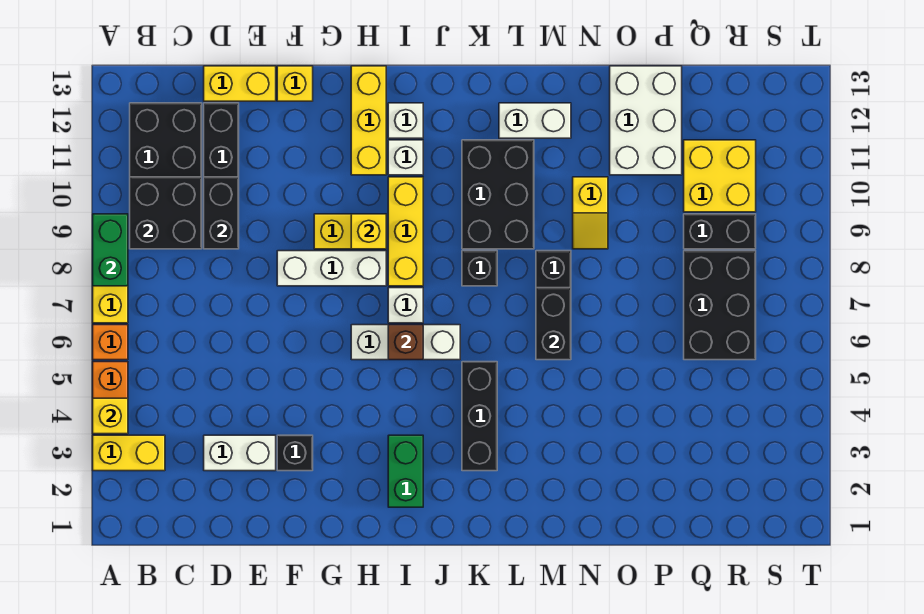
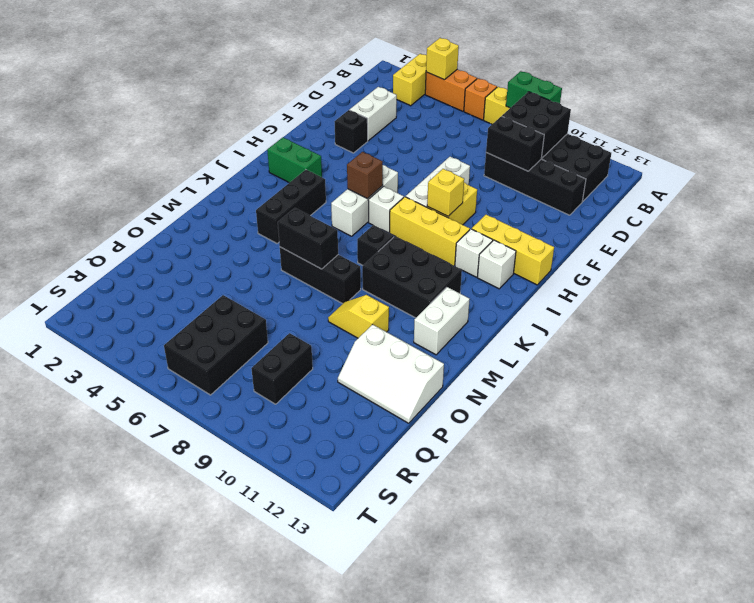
yellow 1x2 brick [204,66,276,101] -> none
yellow 1x1 brick [277,66,313,101] -> none
black 1x3 brick [462,362,497,471] -> black 1x3 brick turned to [256,170,326,243]
white 2x3 brick [610,66,682,175] -> white 2x3 slope [338,324,444,423]
black 2x3 brick [684,251,756,360] -> black 2x3 brick turned to [164,295,268,395]
yellow 2x2 brick [684,140,756,212] -> none

